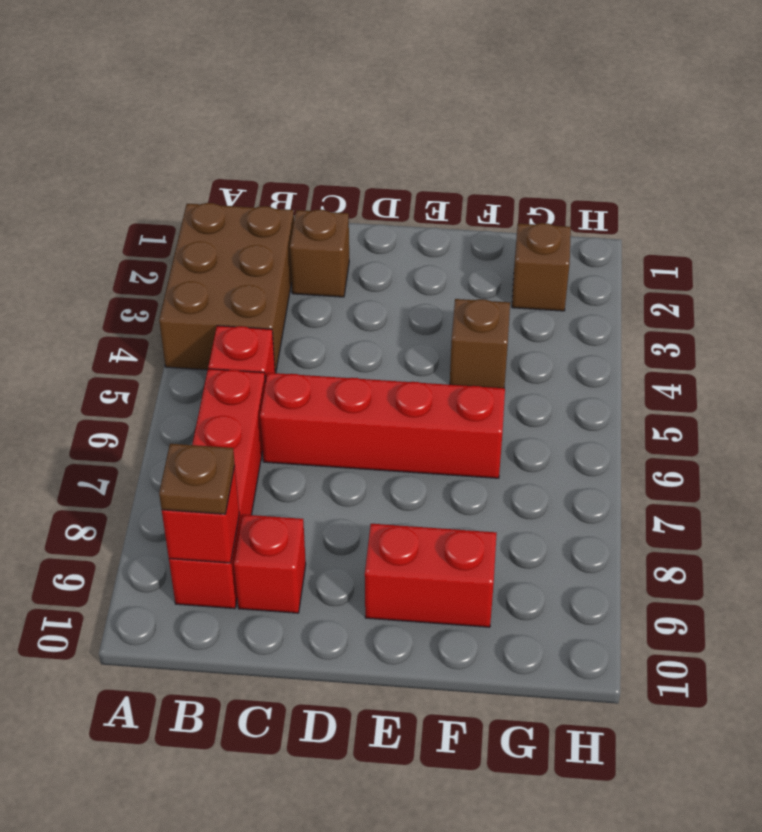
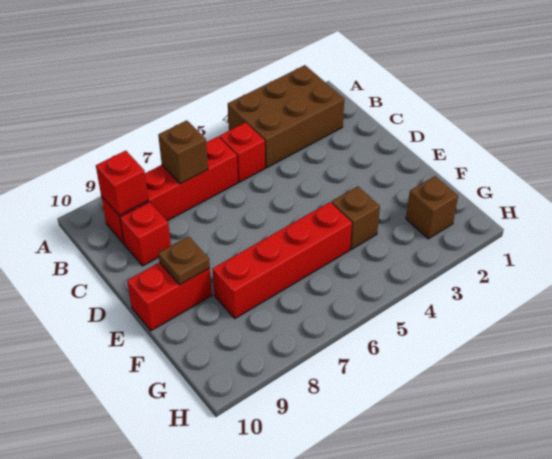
brown 1x1 plate [159,444,235,514] -> brown 1x1 plate moved to [158,236,210,285]
brown 1x1 brick [290,210,349,297] -> brown 1x1 brick moved to [158,120,208,184]
red 1x4 brick [260,373,505,478] -> red 1x4 brick turned to [212,202,352,318]
red 1x2 brick [365,524,497,627] -> red 1x2 brick turned to [127,262,212,331]

